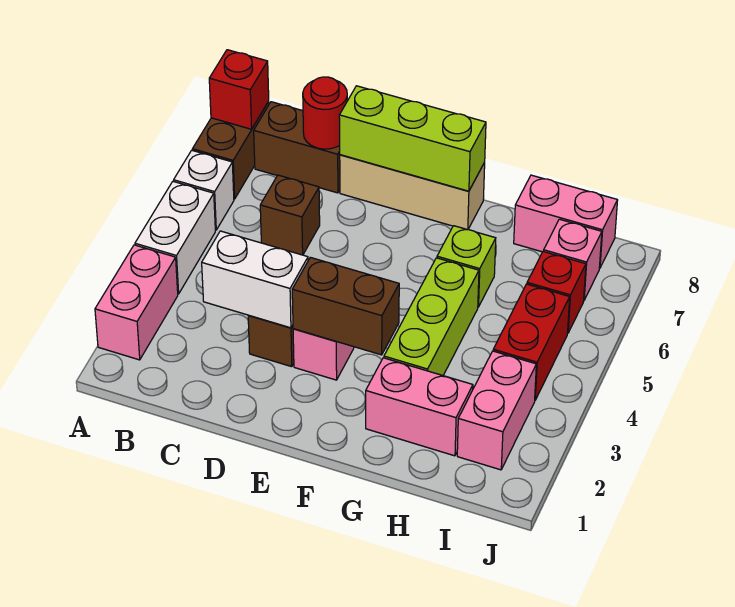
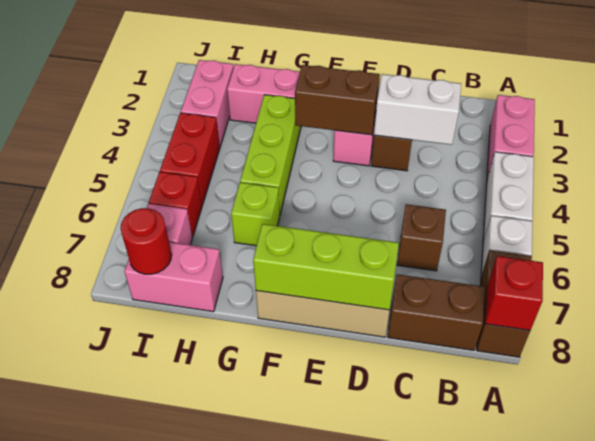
red 1x1 round brick [303,77,347,149] -> red 1x1 round brick moved to [121,208,172,274]

